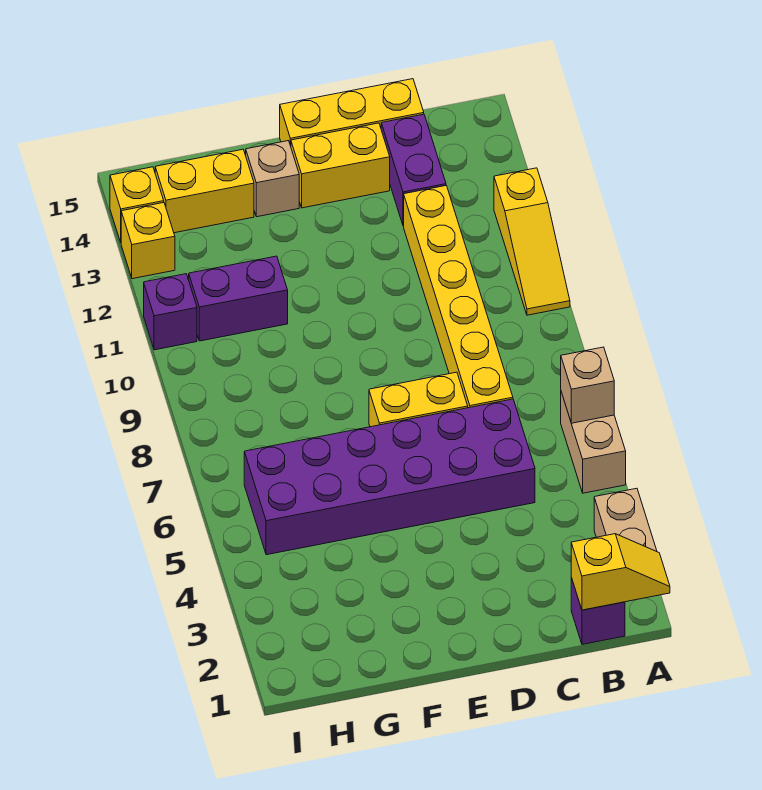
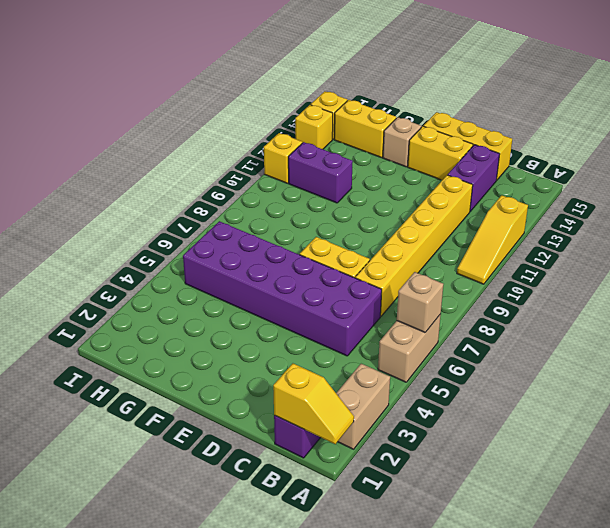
purple 1x1 brick [144,274,197,350] -> yellow 1x1 brick [264,133,302,183]

